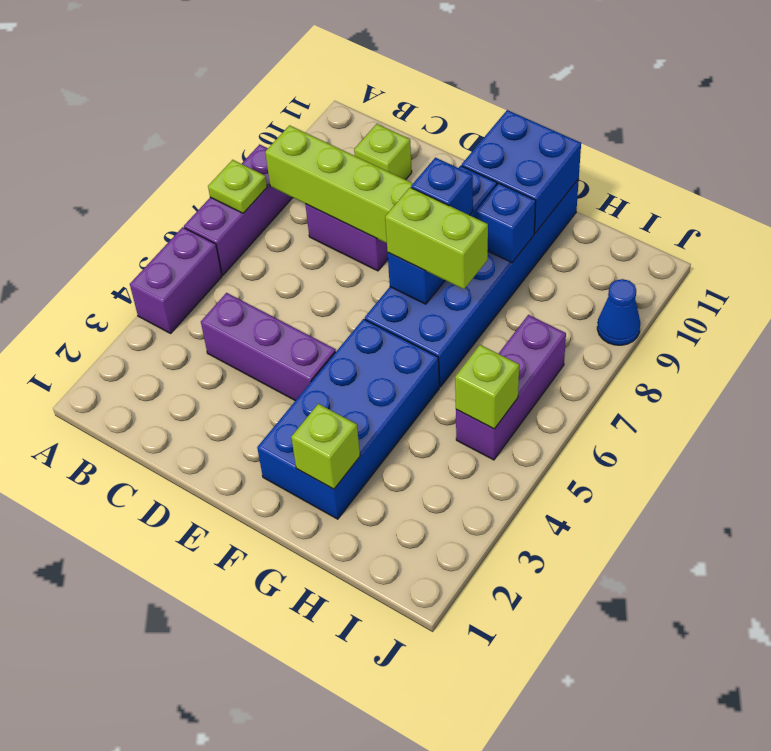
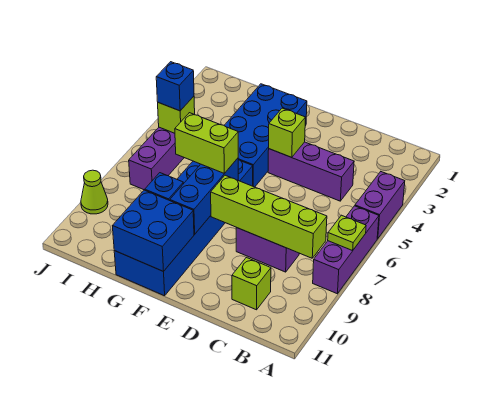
blue 1x1 brick [411,158,473,215] -> blue 1x1 brick moved to [156,62,194,111]
lime 1x1 brick [291,404,360,489] -> lime 1x1 brick moved to [269,108,305,157]
blue 1x1 cone [597,279,640,345] -> lime 1x1 cone [81,170,108,214]

